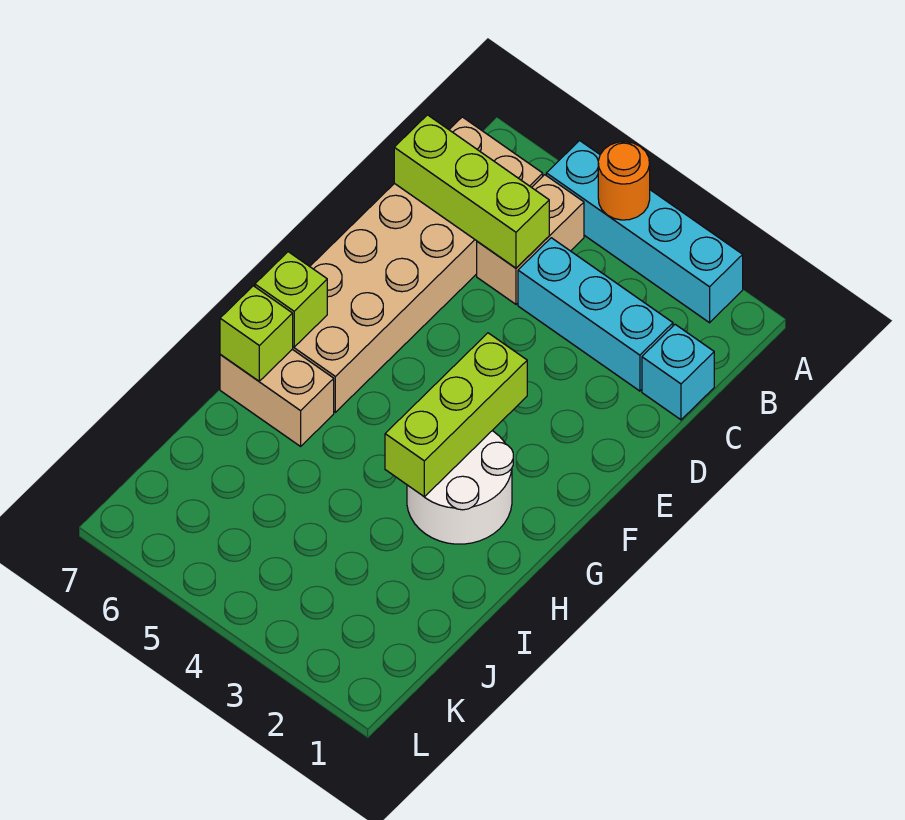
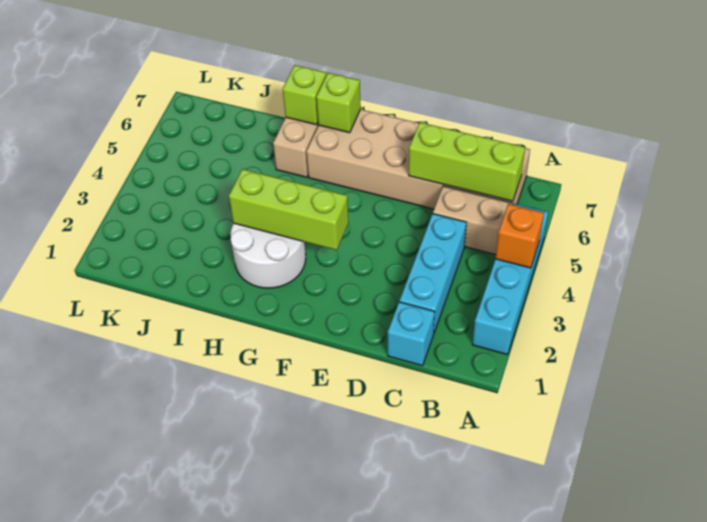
orange 1x1 round brick [598,142,650,220] -> orange 1x1 brick [495,204,544,268]
lime 1x3 brick [394,115,549,268] -> lime 1x3 brick turned to [409,122,525,201]

